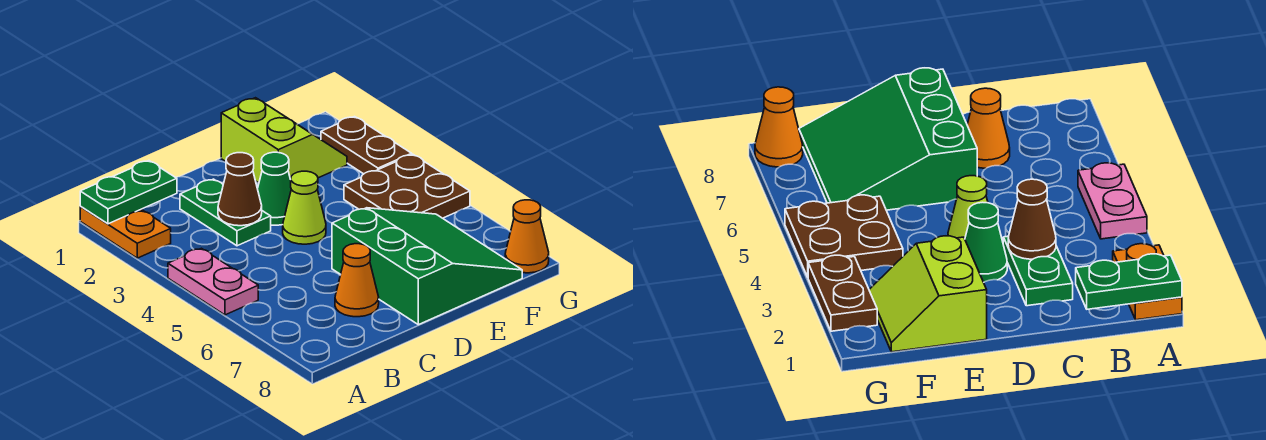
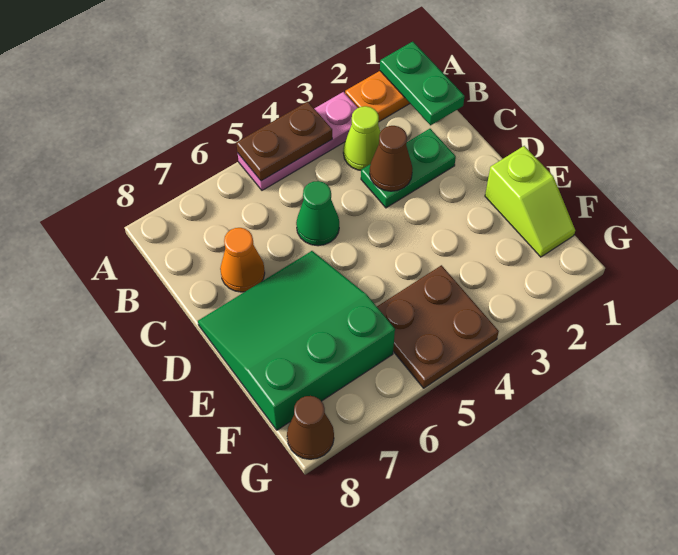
pink 1x2 plate [168,248,258,315] -> pink 1x3 plate [238,92,358,190]
green 1x1 cone [258,152,291,225] -> green 1x1 cone moved to [296,181,339,246]
lime 1x1 cone [283,171,326,244] -> lime 1x1 cone moved to [343,106,380,170]
green 3x3 slope [332,208,522,325] -> green 3x3 slope turned to [198,251,395,430]
lime 2x2 slope [221,98,347,183] -> lime 1x2 slope [485,146,575,257]
brown 1x2 plate [321,117,412,174] -> brown 1x2 plate moved to [236,102,332,181]
orange 1x1 cone [505,200,549,273] -> brown 1x1 cone [287,396,334,459]

